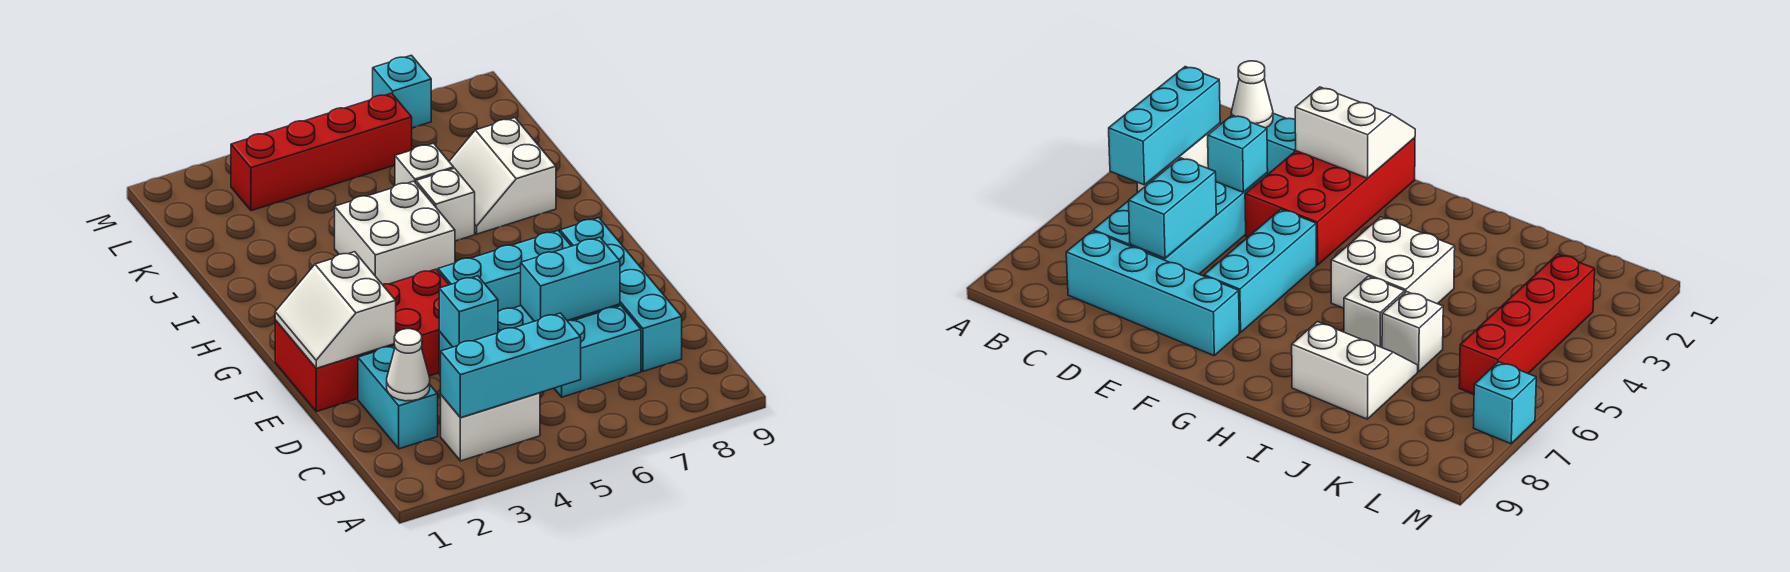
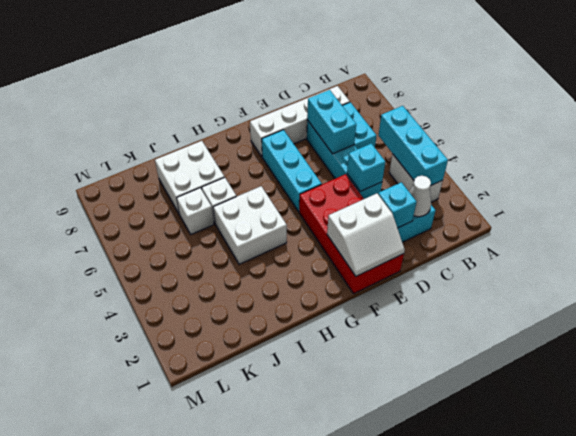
cyan 1x4 brick [560,218,682,371] -> white 1x4 brick [250,86,350,157]
white 2x2 slope [449,118,556,234] -> white 2x2 brick [155,141,224,215]
red 1x4 brick [231,93,412,211] -> none
cyan 1x1 brick [373,55,431,128] -> cyan 1x1 brick moved to [378,182,417,228]

